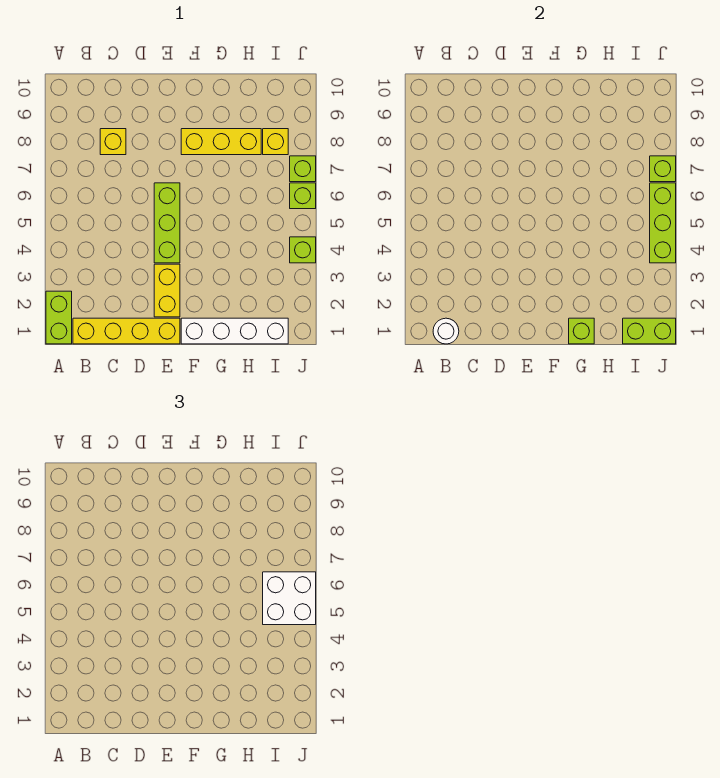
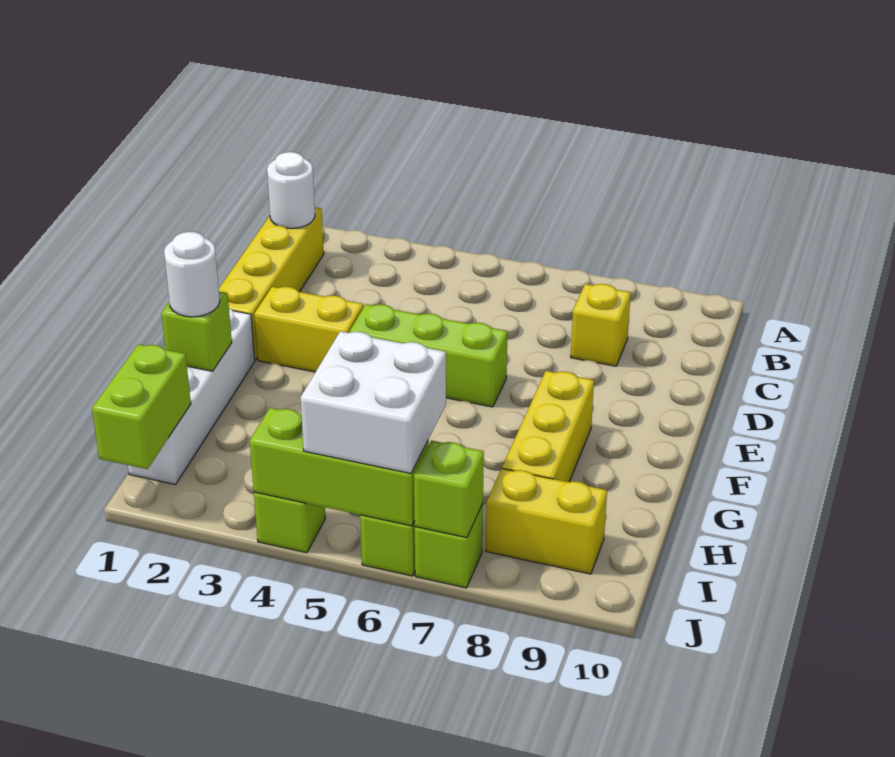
lime 1x2 brick [46,291,72,344] -> none
none -> white 1x1 round brick [164,232,220,317]
yellow 1x1 brick [263,129,288,155] -> yellow 1x2 brick [486,469,607,574]

